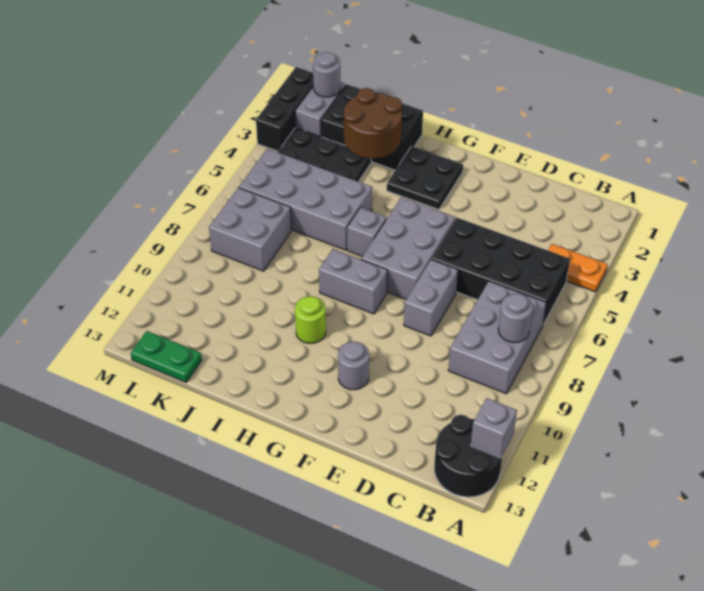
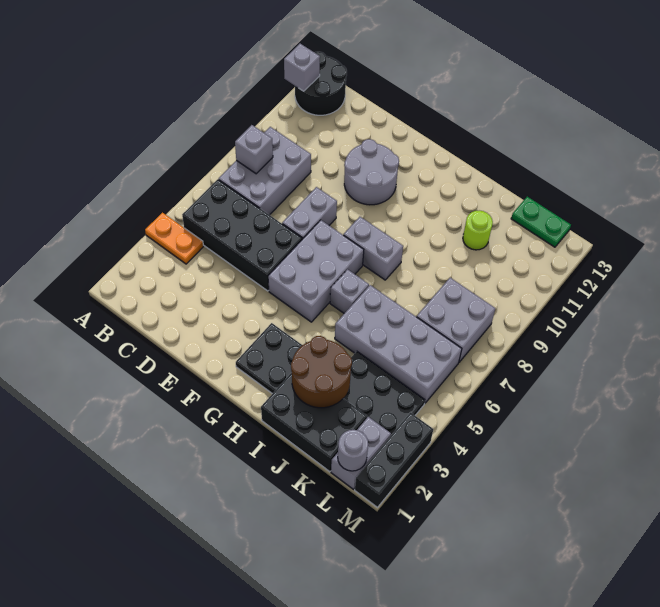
grey 1x1 round brick [498,294,533,343] -> grey 1x1 brick [235,125,273,174]
grey 1x1 round brick [338,342,369,390] -> grey 2x2 round brick [344,139,399,205]
lime 1x1 round brick [295,296,326,343] -> lime 1x1 round brick moved to [463,210,493,250]

